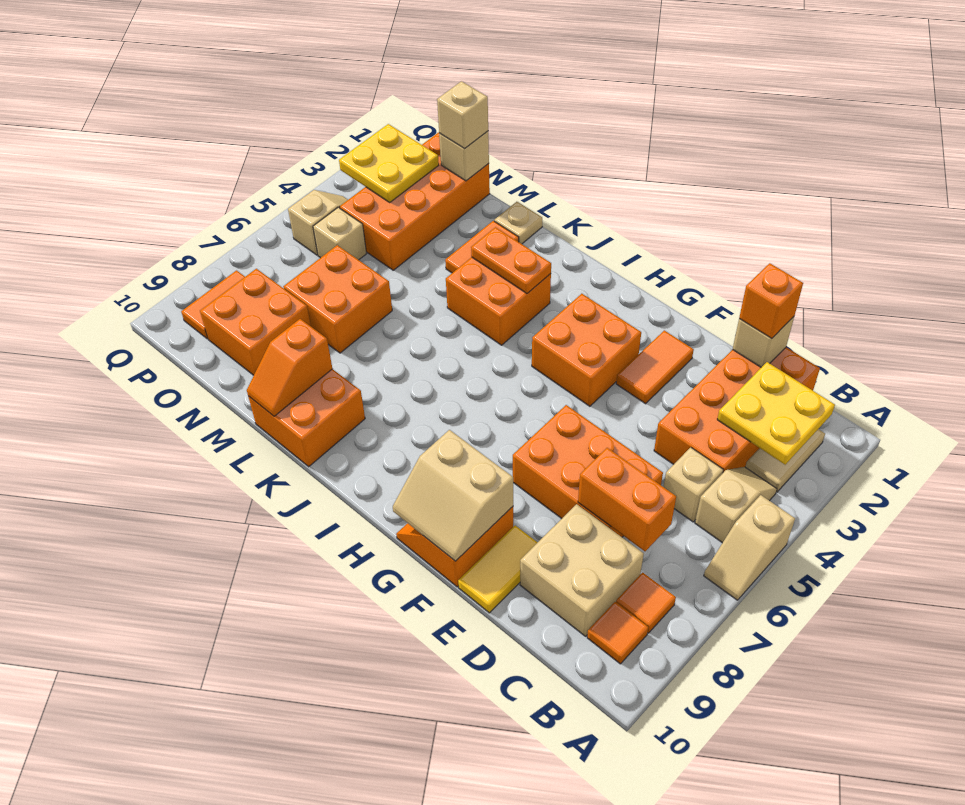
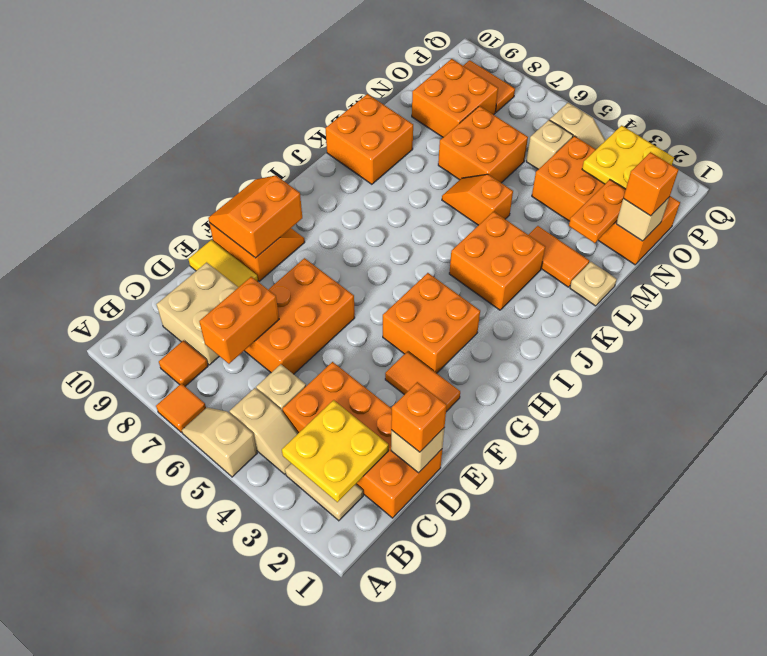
orange 1x1 tile [587,602,648,664] -> orange 1x1 tile moved to [156,384,206,433]
tan 2x2 slope [393,430,513,561] -> orange 2x2 slope [208,176,302,258]
orange 1x2 plate [471,227,551,293] -> orange 1x2 plate moved to [569,180,626,243]
orange 1x2 slope [247,319,332,416] -> orange 1x2 slope moved to [442,174,513,225]
tan 1x1 brick [437,81,488,149] -> orange 1x1 brick [623,152,679,216]

